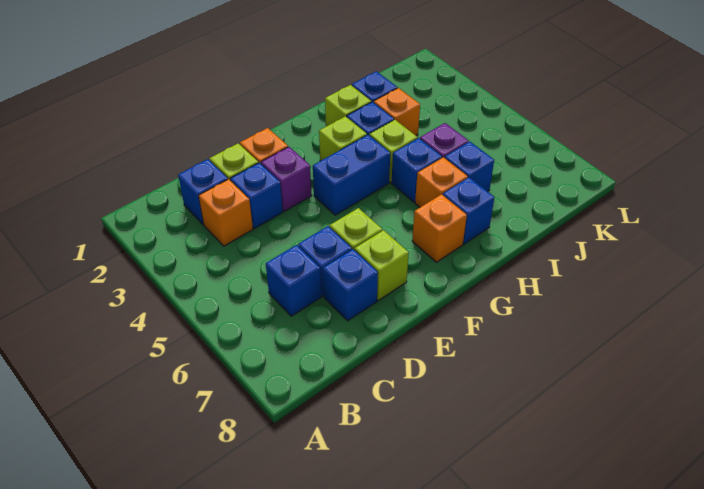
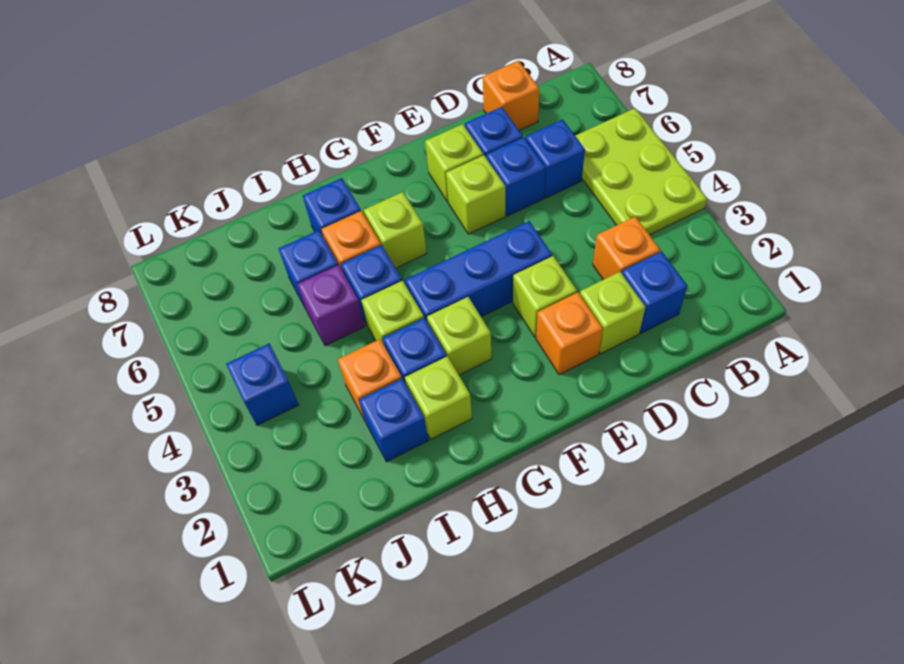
none -> lime 2x3 plate [575,108,707,235]
blue 1x1 brick [230,163,283,228] -> blue 1x1 brick moved to [226,343,299,425]
purple 1x1 brick [261,147,312,211] -> lime 1x1 brick [513,256,577,337]
blue 1x2 brick [313,135,390,215] -> blue 1x3 brick [405,221,552,322]
none -> lime 1x1 brick [364,192,427,268]
orange 1x1 brick [412,194,467,262] -> orange 1x1 brick moved to [483,61,539,130]

